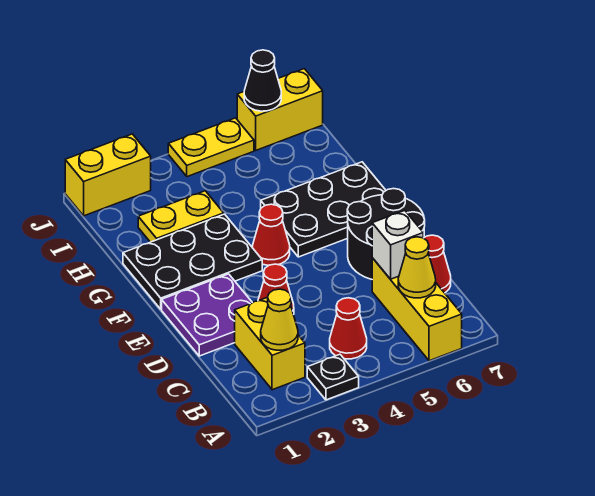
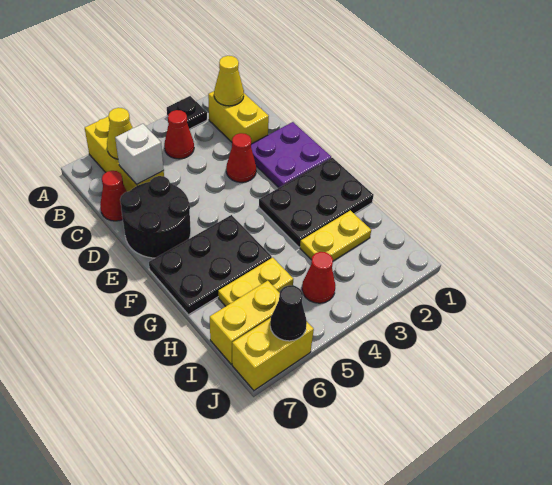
red 1x1 cone [252,204,290,266] -> red 1x1 cone moved to [302,252,335,303]
yellow 1x2 brick [65,134,151,216] -> yellow 1x2 brick moved to [210,281,280,364]
yellow 1x2 plate [168,118,254,177] -> yellow 1x2 plate moved to [218,258,293,306]

